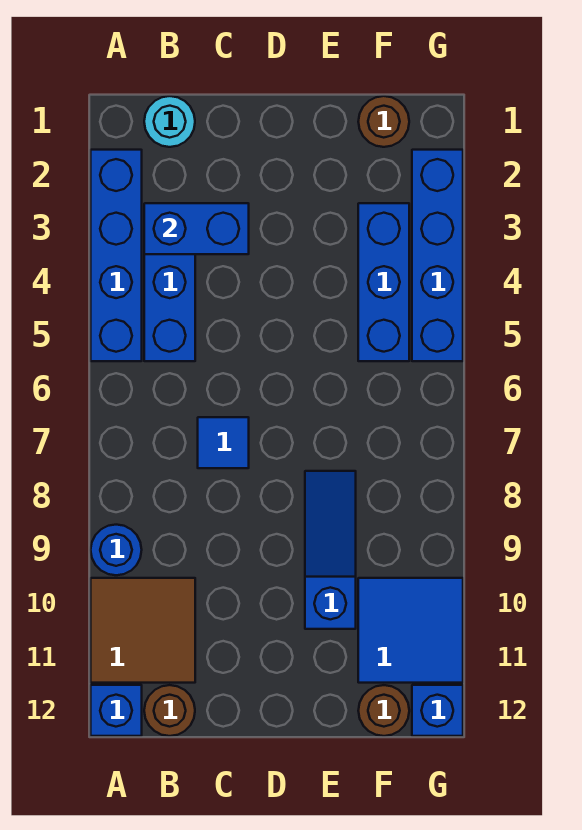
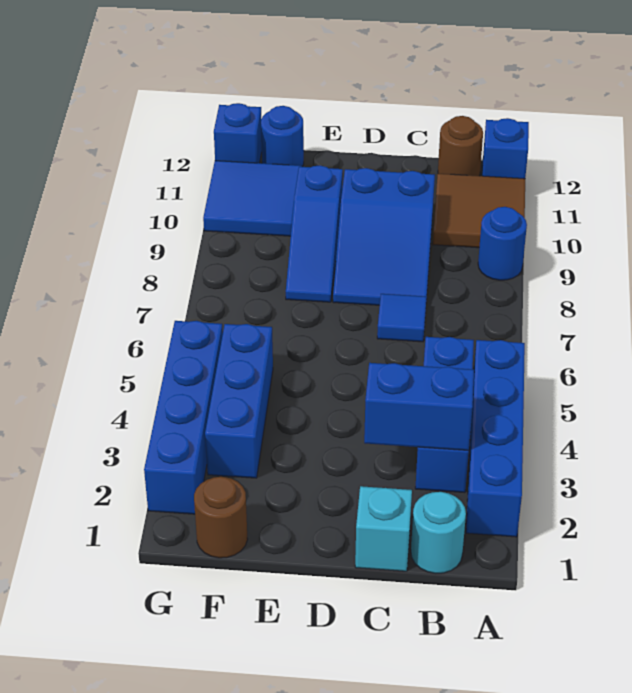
none -> cyan 1x1 brick [355,486,412,571]
none -> blue 2x3 slope [333,168,435,305]
brown 1x1 round brick [358,685,409,736] -> blue 1x1 round brick [261,106,304,167]

